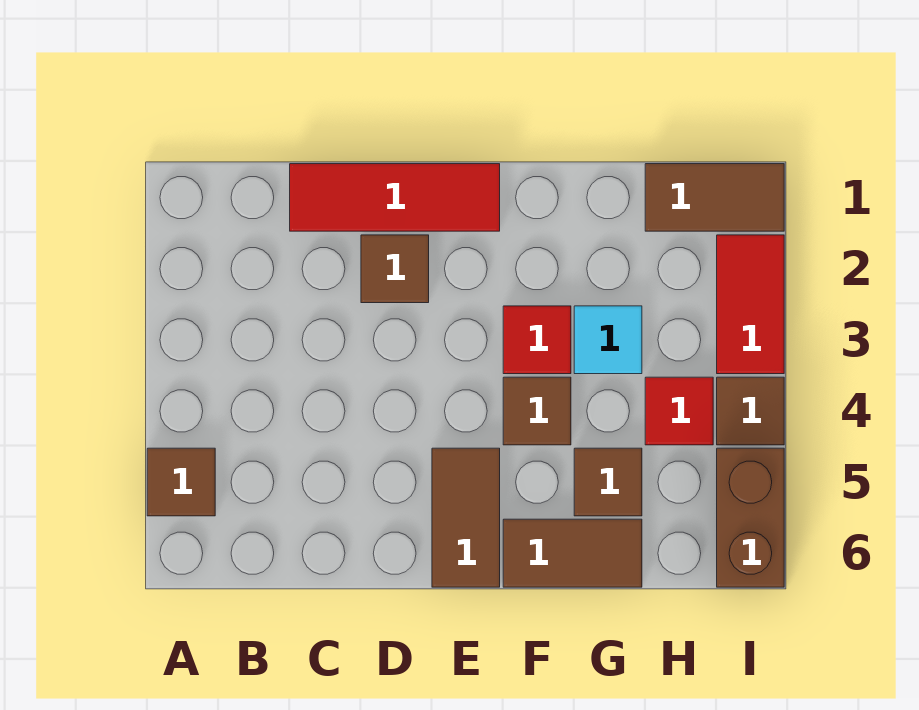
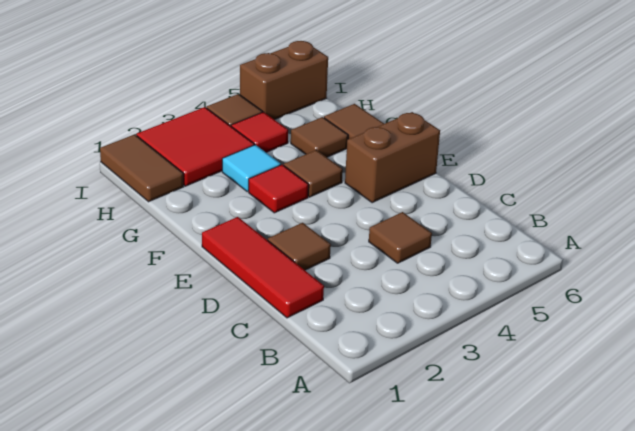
brown 1x1 tile [147,448,215,516] -> brown 1x1 tile moved to [369,212,432,263]
brown 1x2 tile [432,448,500,587] -> brown 1x2 brick [345,112,440,203]
red 1x2 tile [717,235,784,374] -> red 2x2 tile [137,107,254,186]

